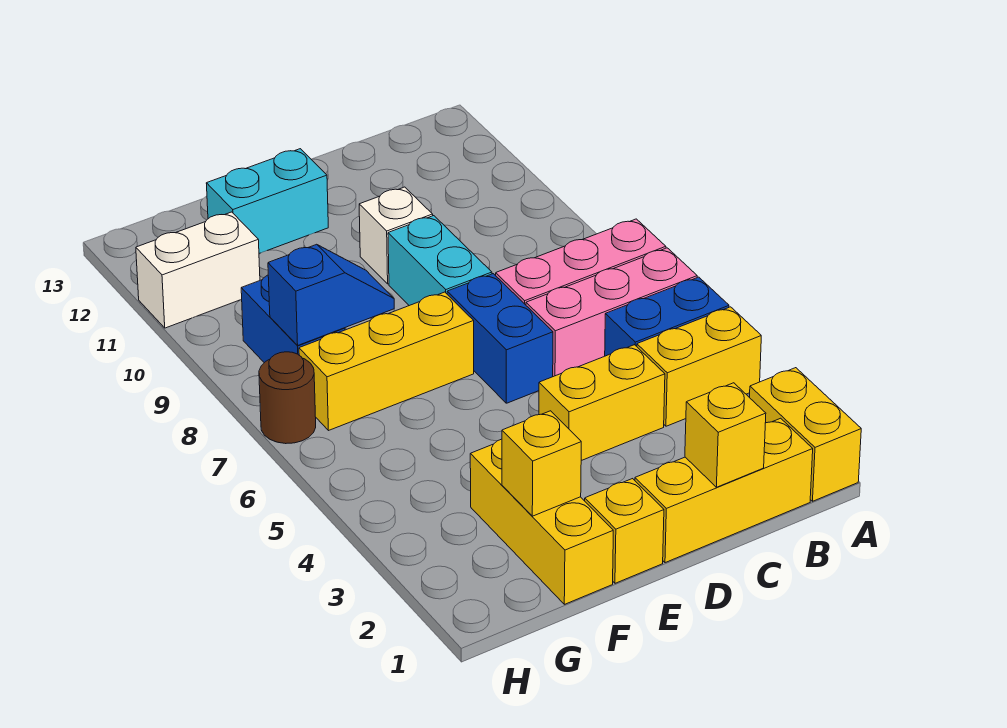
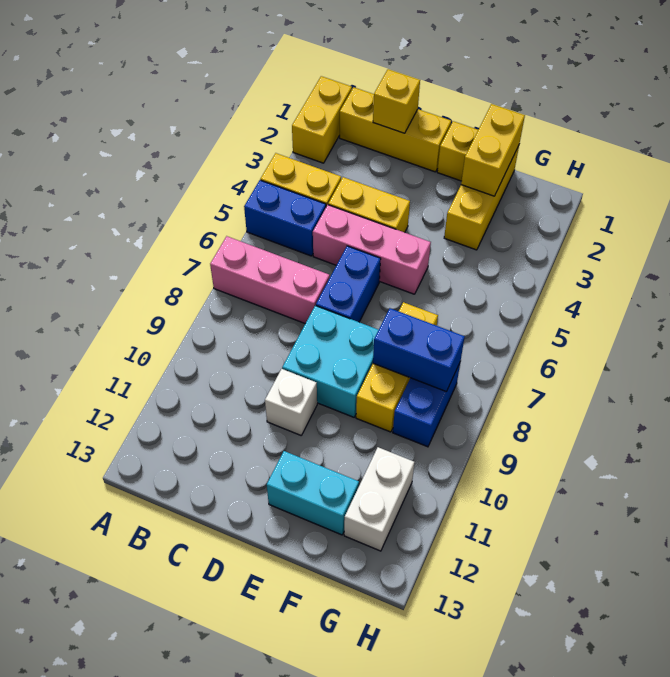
pink 1x3 brick [526,248,697,377] -> pink 1x3 brick moved to [313,205,431,294]
cyan 1x2 brick [388,216,492,306] -> cyan 2x2 brick [282,306,378,417]
yellow 1x3 brick [299,292,474,431] -> yellow 1x3 brick turned to [356,302,438,432]
yellow 1x1 brick [502,411,581,516] -> yellow 1x2 brick [461,104,525,196]
blue 1x2 slope [268,244,394,346] -> blue 1x2 brick [373,308,465,392]
white 1x2 brick [136,212,260,328] -> white 1x2 brick turned to [344,447,414,551]
brown 1x1 round brick [259,352,316,444] -> none

